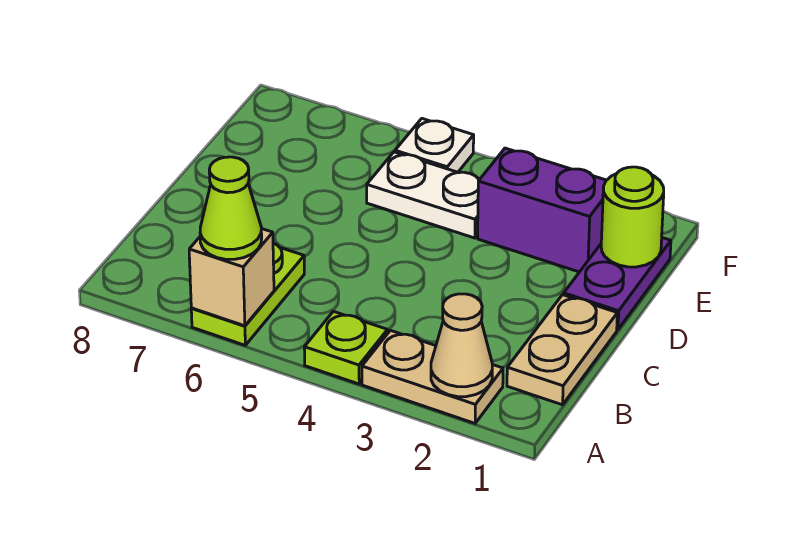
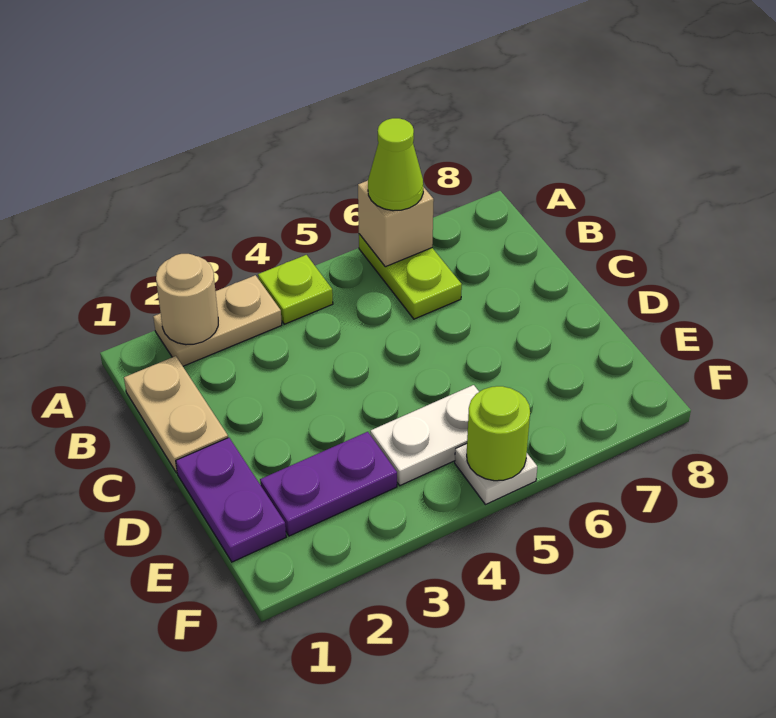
tan 1x1 cone [431,294,492,397] -> tan 1x1 round brick [156,254,218,345]
lime 1x1 round brick [601,167,664,267] -> lime 1x1 round brick moved to [467,386,530,481]
purple 1x2 brick [478,148,606,272] -> purple 1x2 plate [260,432,397,536]

